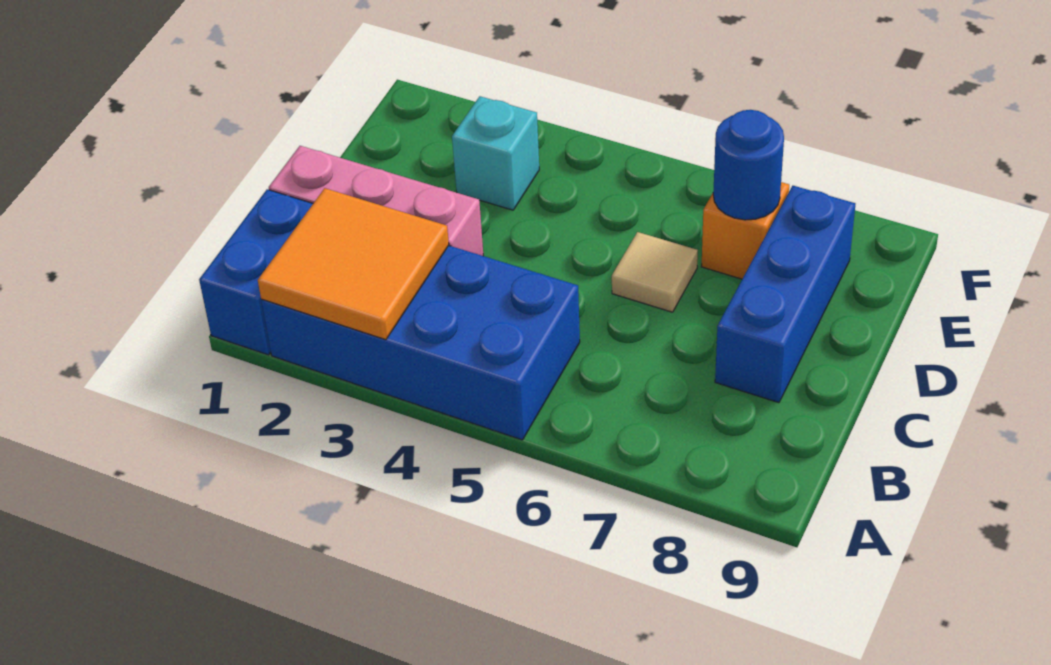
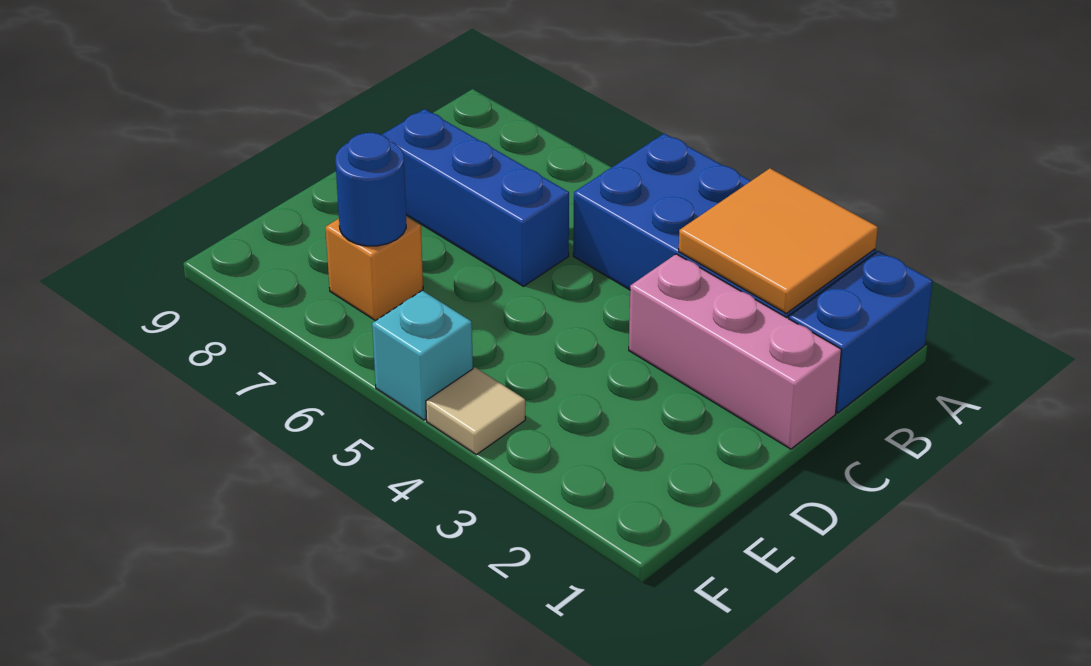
blue 1x3 brick [715,186,855,403] -> blue 1x3 brick turned to [382,109,569,286]
tan 1x1 tile [612,232,698,312] -> tan 1x1 tile moved to [426,367,525,455]
cyan 1x1 brick [452,96,539,210] -> cyan 1x1 brick moved to [372,290,473,420]

